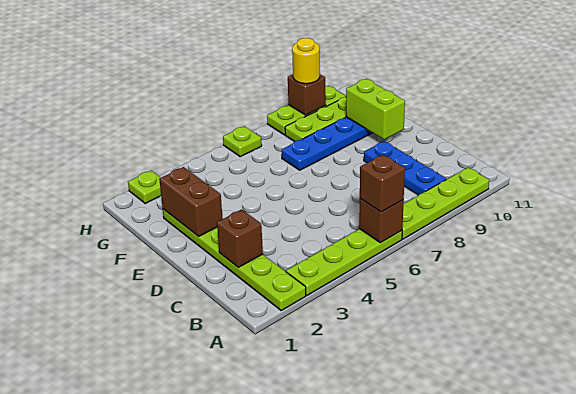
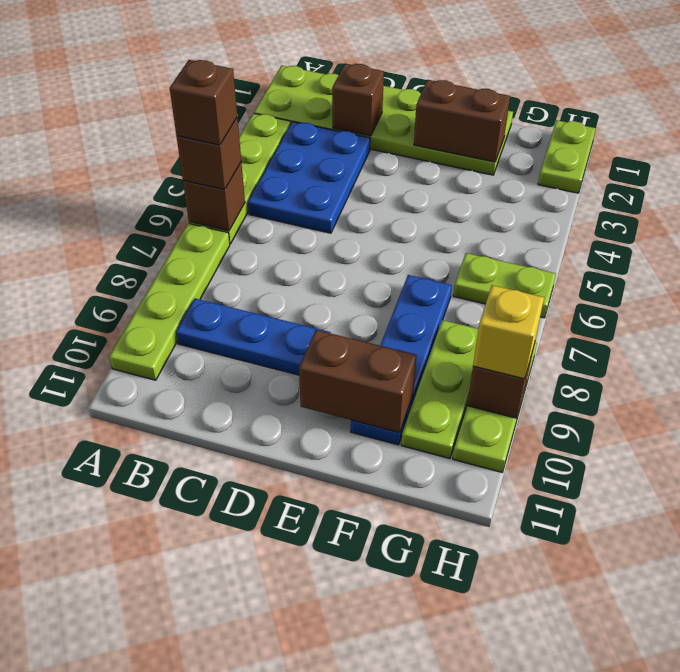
lime 1x6 plate [163,209,306,310] -> lime 2x6 plate [254,66,513,175]
none -> brown 1x1 brick [170,60,237,145]
none -> blue 2x3 plate [248,122,370,233]
lime 1x2 brick [346,79,405,139] -> brown 1x2 brick [299,330,417,433]
lime 1x1 plate [128,170,161,203] -> lime 1x2 plate [538,120,596,193]
lime 1x1 plate [223,126,262,157] -> lime 1x2 plate [453,253,556,318]
yellow 1x1 round brick [292,38,320,84] -> yellow 1x1 brick [473,285,544,379]

